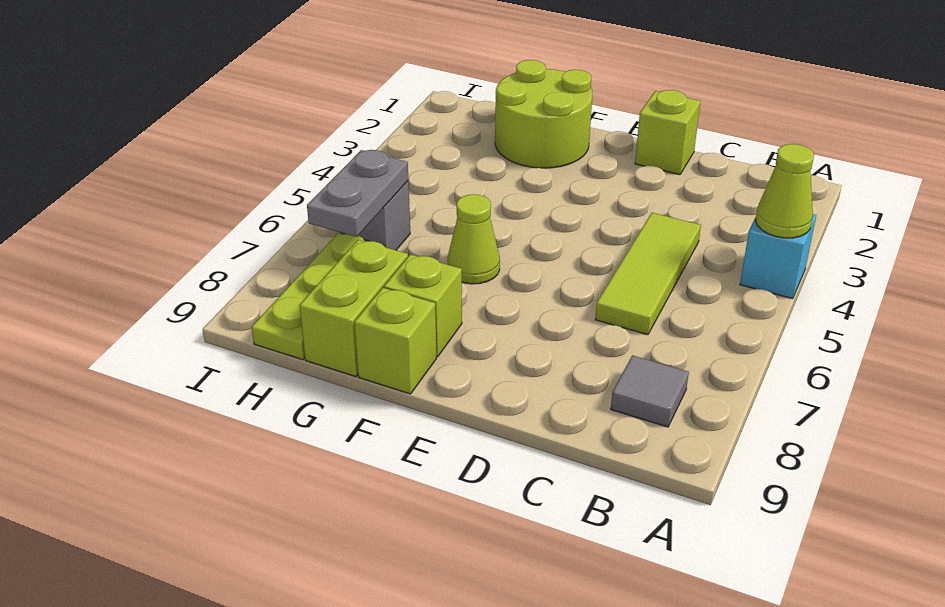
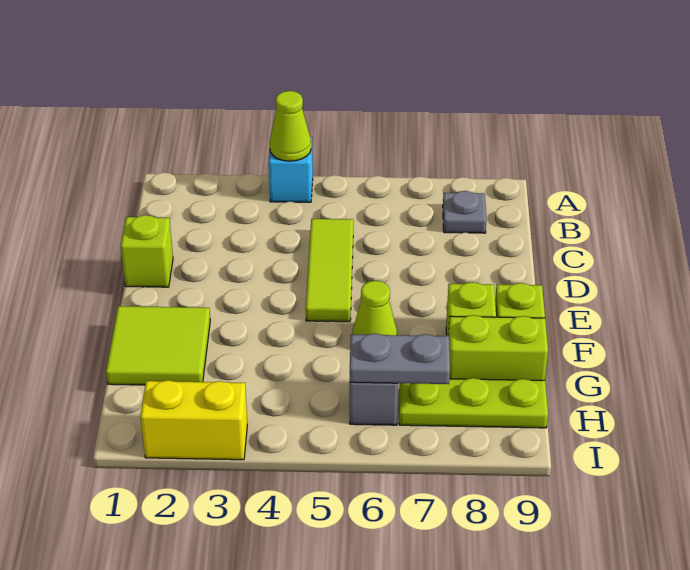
grey 1x1 tile [611,355,689,427] -> grey 1x1 plate [443,191,486,233]
lime 1x3 tile [595,213,701,335] -> lime 1x3 tile turned to [306,219,353,322]
lime 2x2 round brick [495,60,592,168] -> lime 2x2 tile [106,306,210,385]
none -> yellow 1x2 brick [140,380,247,460]

